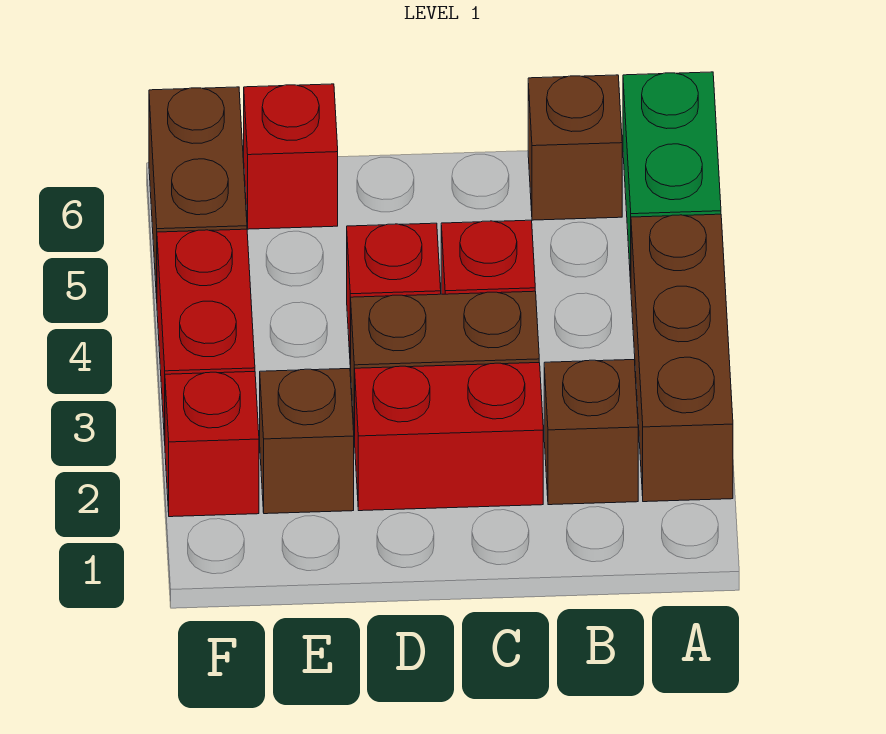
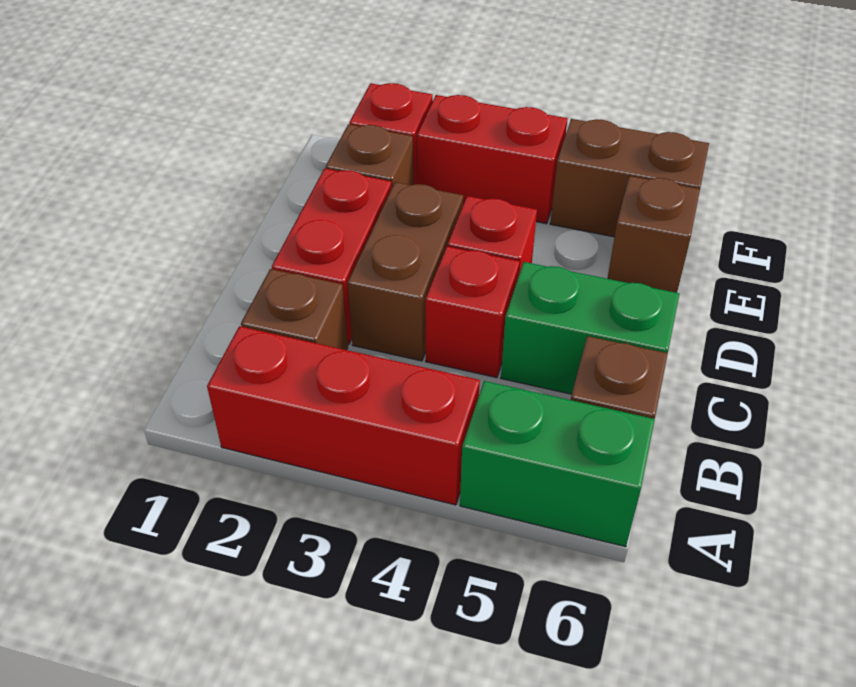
brown 1x3 brick [631,214,733,502] -> red 1x3 brick [207,326,480,505]
none -> green 1x2 brick [501,262,679,394]
red 1x1 brick [243,84,338,229] -> brown 1x1 brick [607,176,700,293]

